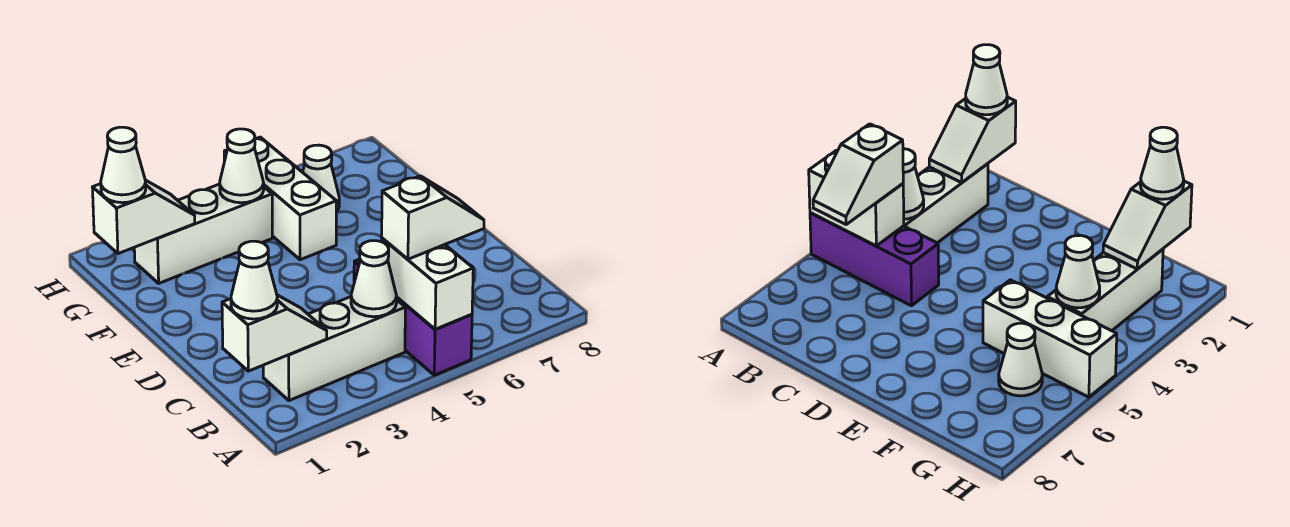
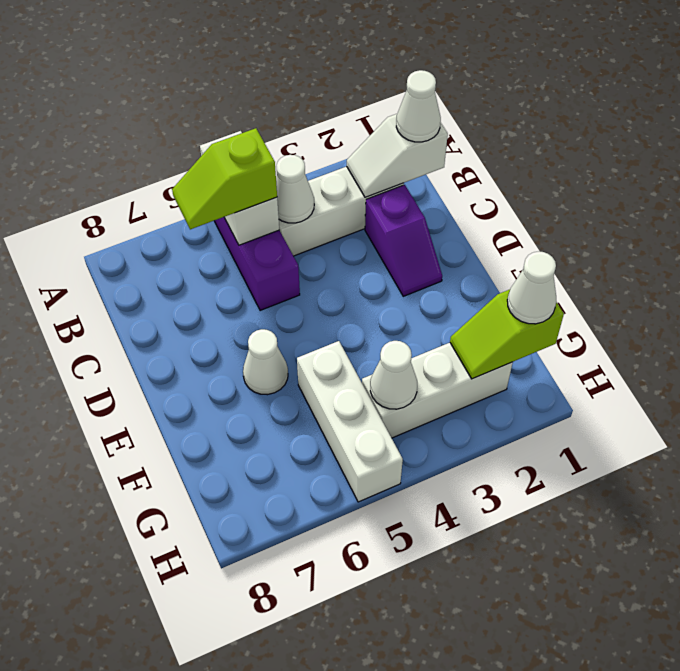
white 1x2 slope [382,176,484,259] -> lime 1x2 slope [172,128,277,229]
none -> purple 1x2 slope [365,185,442,296]
white 1x2 slope [92,180,195,254] -> lime 1x2 slope [450,290,564,379]
white 1x1 cone [303,145,339,211] -> white 1x1 cone moved to [243,329,288,395]

